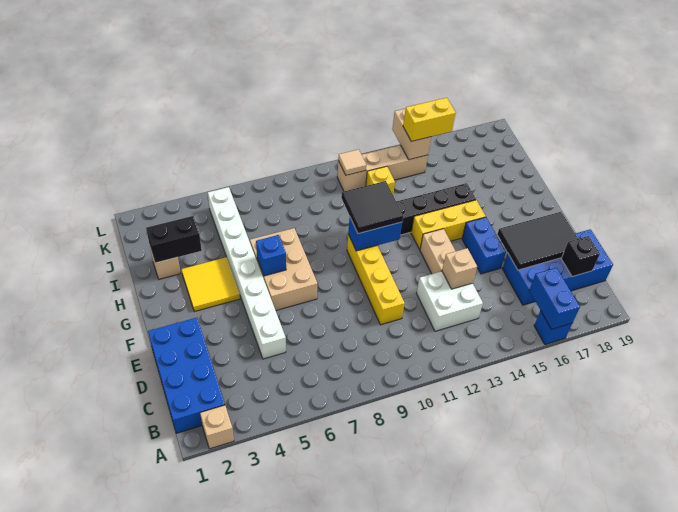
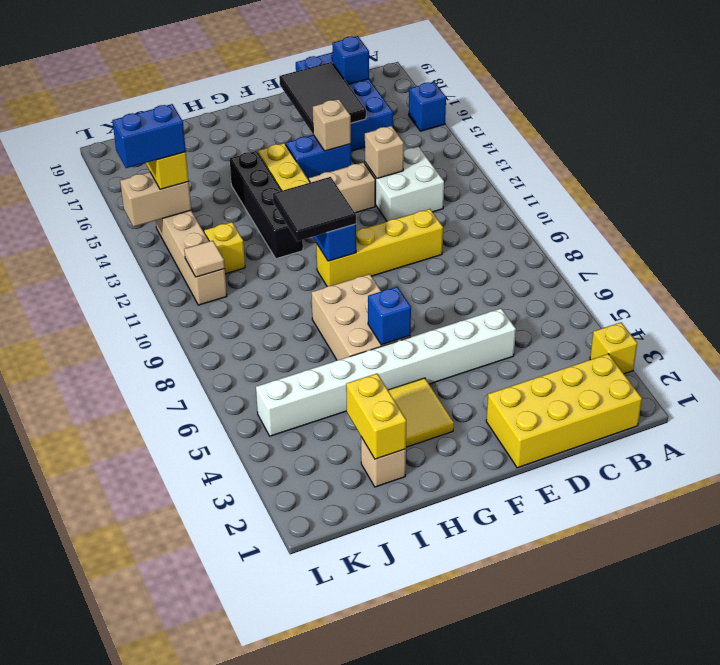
tan 1x1 brick [200,405,234,449] -> tan 1x1 brick moved to [313,99,351,151]
none -> yellow 1x1 brick [590,322,637,374]
blue 1x2 brick [529,268,580,329] -> blue 1x2 brick moved to [112,104,186,168]
blue 2x4 brick [148,318,225,433] -> yellow 2x4 brick [486,354,642,468]
black 1x1 brick [561,236,600,277] -> blue 1x1 brick [332,36,369,84]
tan 2x3 brick [250,228,317,310] -> tan 2x3 brick turned to [311,274,410,360]
black 1x2 brick [146,216,202,263] -> yellow 1x2 brick [346,374,406,459]

